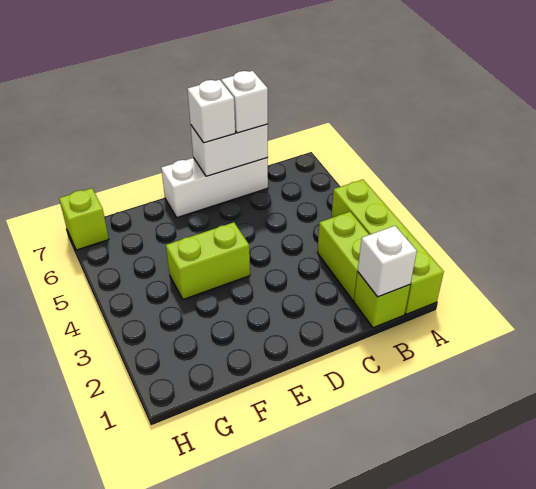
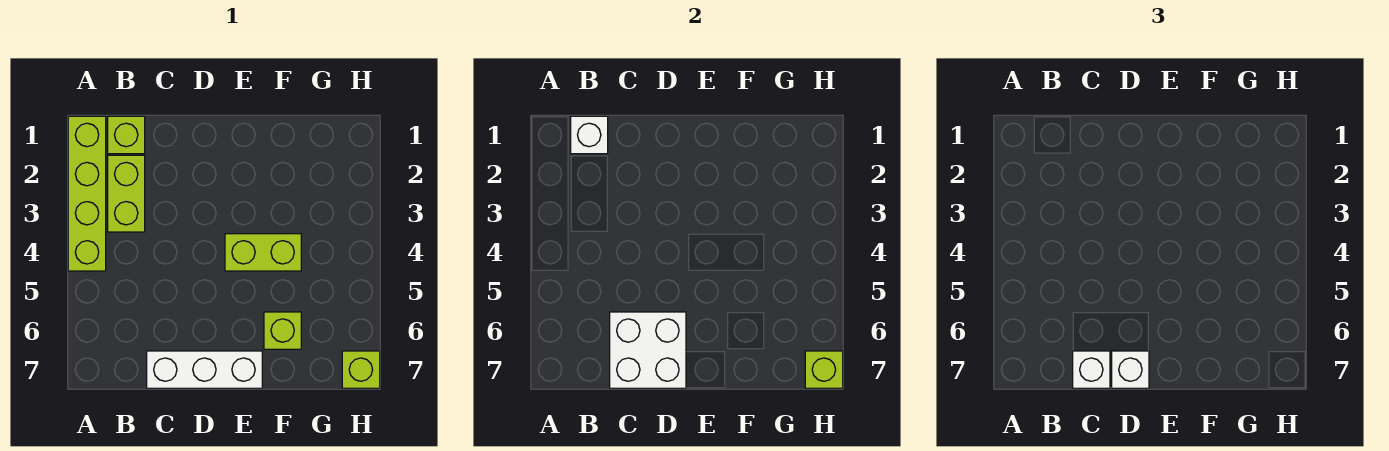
white 1x2 brick [191,124,268,176] -> white 2x2 brick [610,312,686,388]
none -> lime 1x1 brick [264,312,301,349]
none -> lime 1x1 brick [805,351,843,388]

